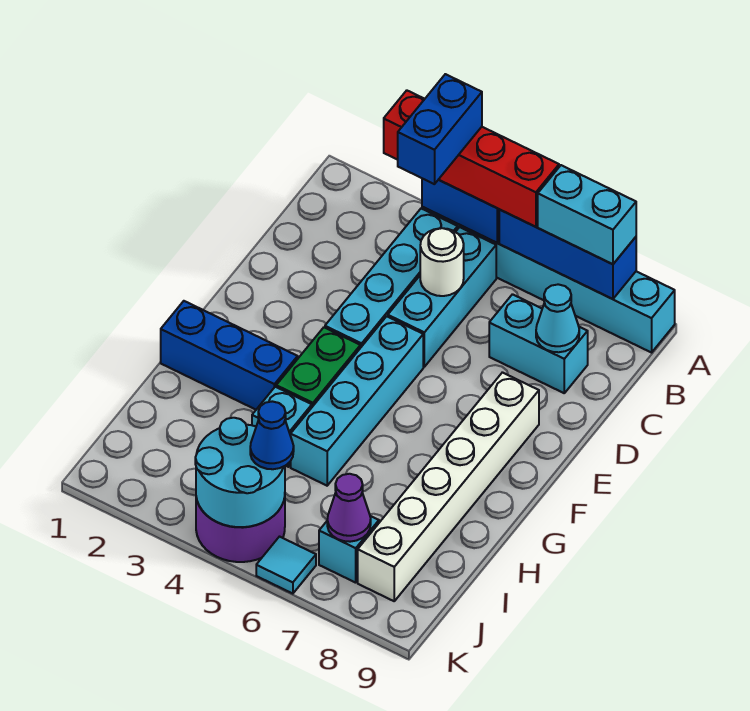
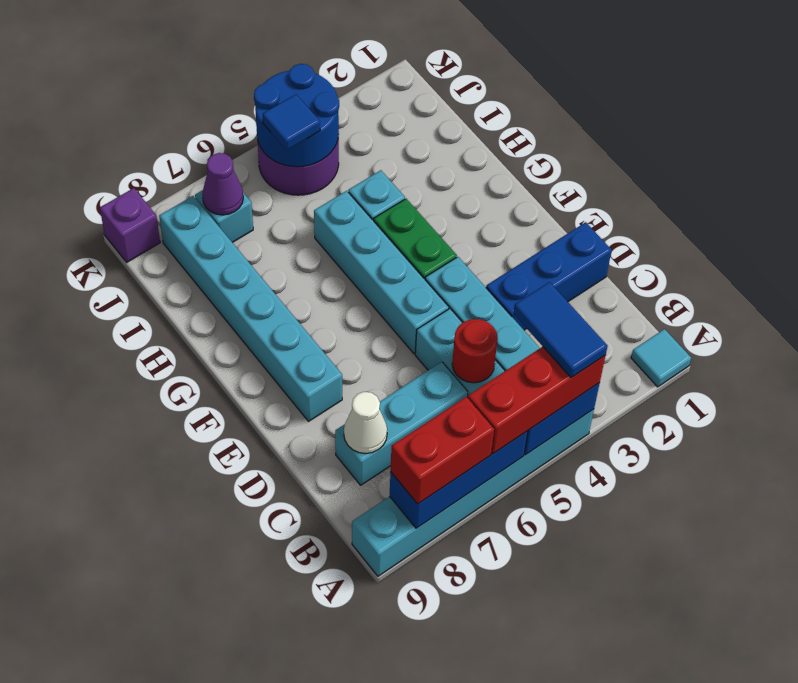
red 1x4 brick [384,90,559,227] -> red 1x3 brick [468,347,606,454]
blue 1x2 brick [398,74,482,184] -> blue 1x2 tile [513,282,608,378]
cyan 1x2 brick [538,165,636,264] -> red 1x2 brick [391,397,494,504]
white 1x1 round brick [420,228,464,296] -> red 1x1 round brick [452,319,498,383]
cyan 1x2 brick [489,294,588,393] -> cyan 1x3 brick [335,362,468,485]
cyan 1x1 cone [536,284,579,352] -> white 1x1 cone [344,392,387,454]
white 1x6 brick [358,372,539,601] -> cyan 1x6 brick [159,196,342,421]
blue 1x3 brick [161,301,298,410] -> blue 1x3 brick moved to [486,222,612,330]
cyan 2x2 round brick [195,418,285,527] -> blue 2x2 round brick [254,64,339,167]
blue 1x1 cone [250,401,294,469] -> blue 1x1 tile [263,94,320,150]
cyan 1x1 tile [256,537,316,594] -> cyan 1x1 tile moved to [631,329,691,387]
none -> purple 1x1 brick [100,188,160,262]

